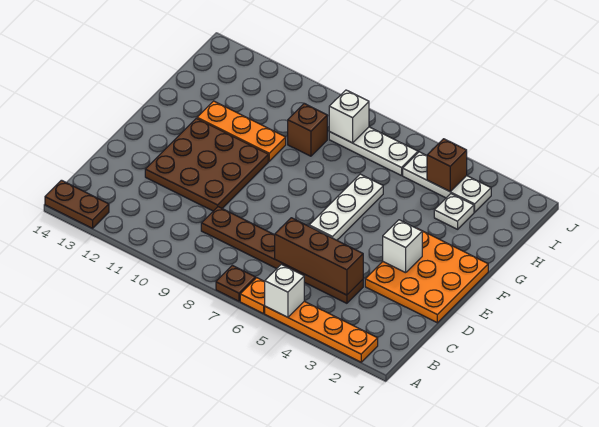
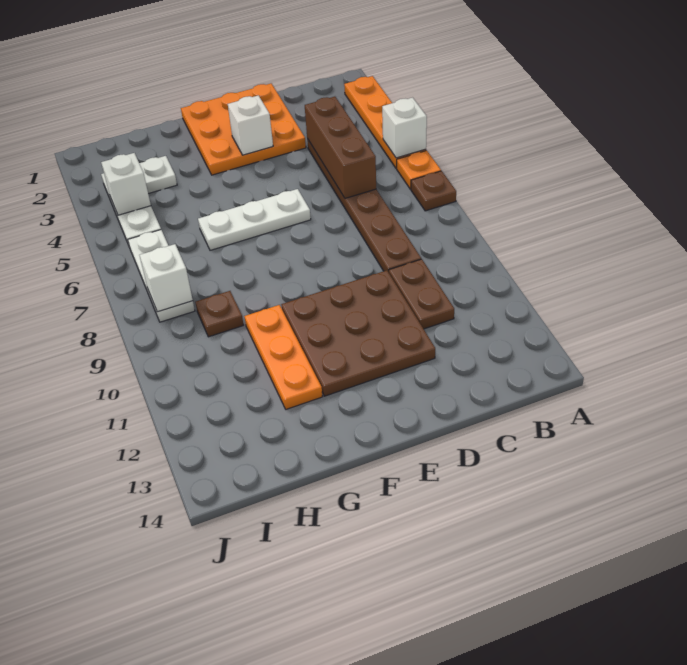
brown 1x2 plate [45,180,109,228] -> brown 1x2 plate moved to [389,259,454,329]
brown 1x1 brick [288,104,327,156] -> brown 1x1 plate [195,291,243,337]
brown 1x1 brick [427,139,467,191] -> white 1x1 brick [101,153,151,215]

